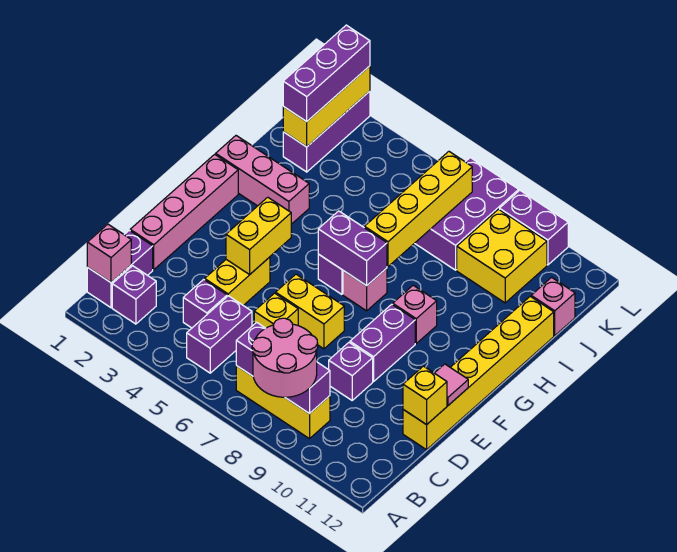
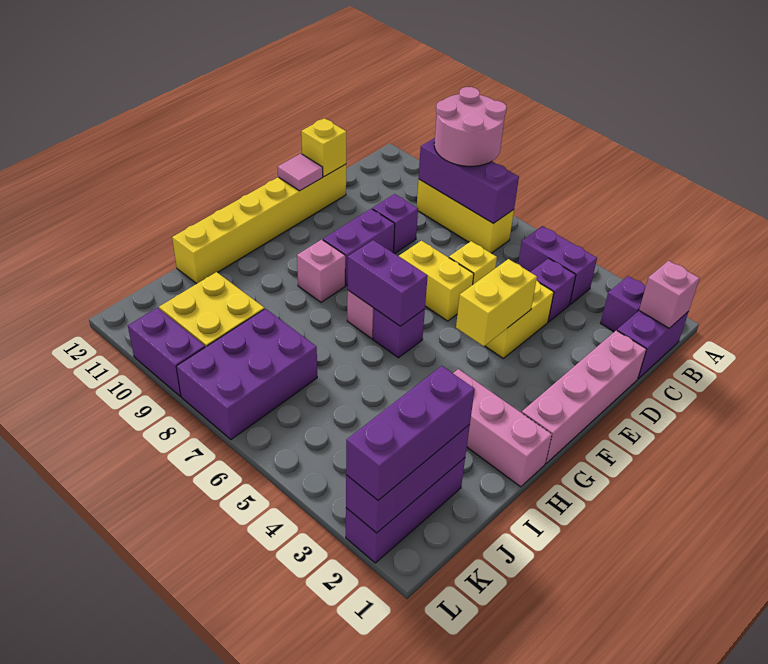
purple 1x2 brick [187,296,252,373] -> purple 1x2 brick turned to [518,226,597,304]
yellow 1x4 brick [364,152,472,266] -> none
yellow 1x3 brick [283,66,370,147] -> purple 1x3 brick [346,425,470,533]
pink 1x1 brick [531,277,575,336] -> none

